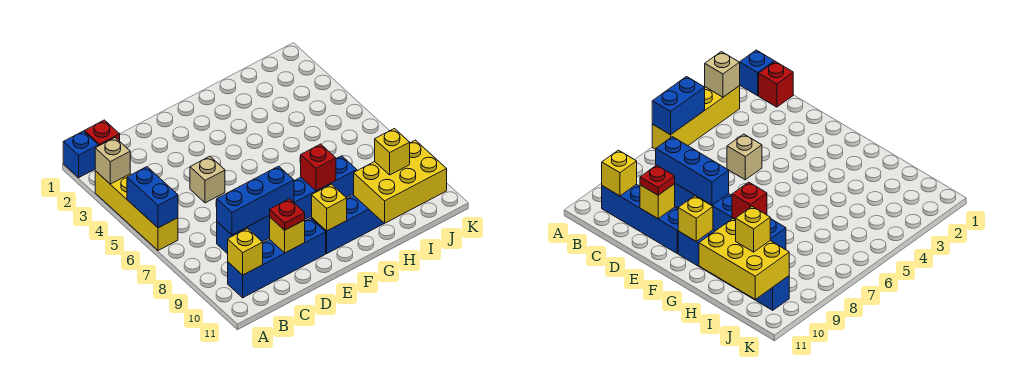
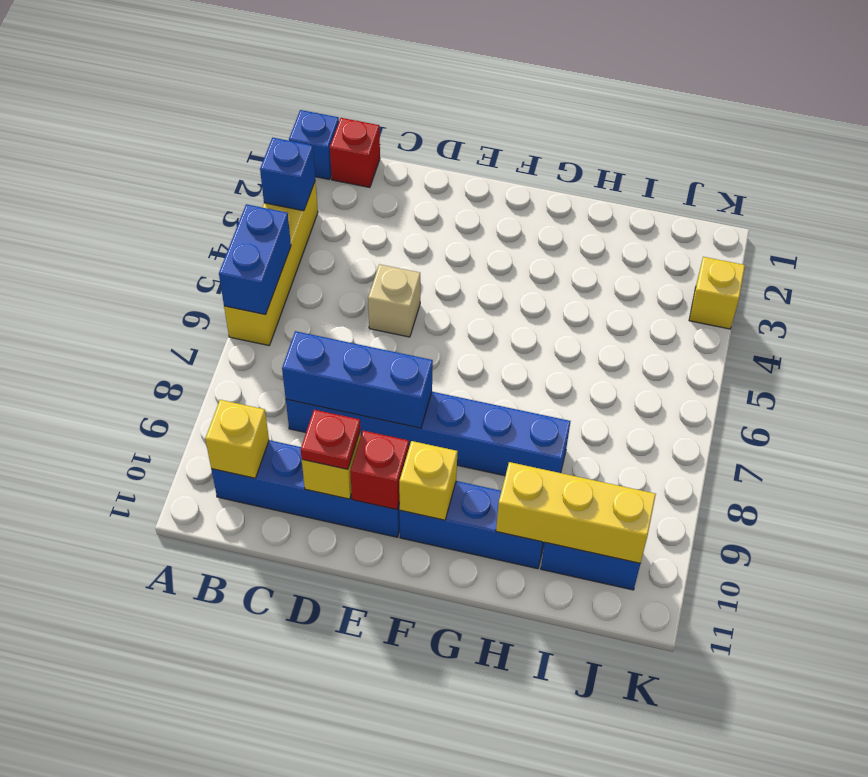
tan 1x1 brick [95,138,130,184] -> blue 1x1 brick [260,138,315,211]
red 1x1 brick [301,144,336,191] -> red 1x1 brick moved to [350,431,409,510]
yellow 2x3 brick [354,140,447,223] -> yellow 1x3 brick [496,462,656,563]
yellow 1x1 brick [375,129,410,175] -> yellow 1x1 brick moved to [689,257,745,329]

